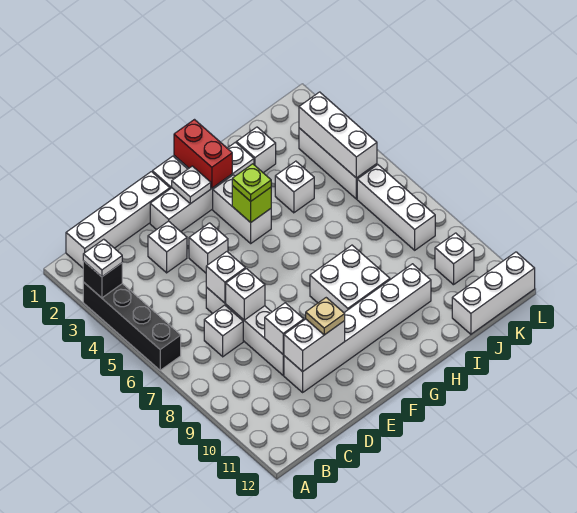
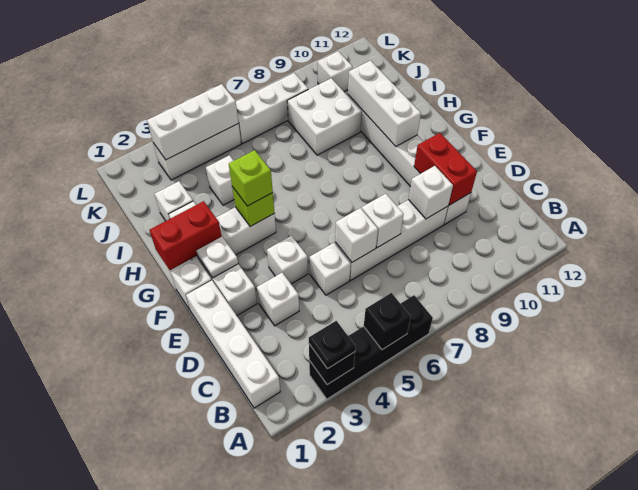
white 1x1 plate [83,239,122,277] -> black 1x1 plate [309,321,356,369]
none -> black 1x1 brick [364,293,411,350]
white 1x1 brick [204,305,243,357] -> white 1x1 brick moved to [310,243,351,295]
white 1x2 brick [284,319,345,372] -> red 1x2 brick [414,133,477,205]
tan 1x1 plate [306,298,345,335] -> none
lime 1x1 plate [232,164,271,201] -> lime 1x1 brick [229,150,273,206]
white 2x2 brick [310,245,390,312] -> white 2x2 brick moved to [287,78,362,155]
white 1x3 brick [452,252,535,334] -> white 1x3 brick moved to [348,61,421,146]

